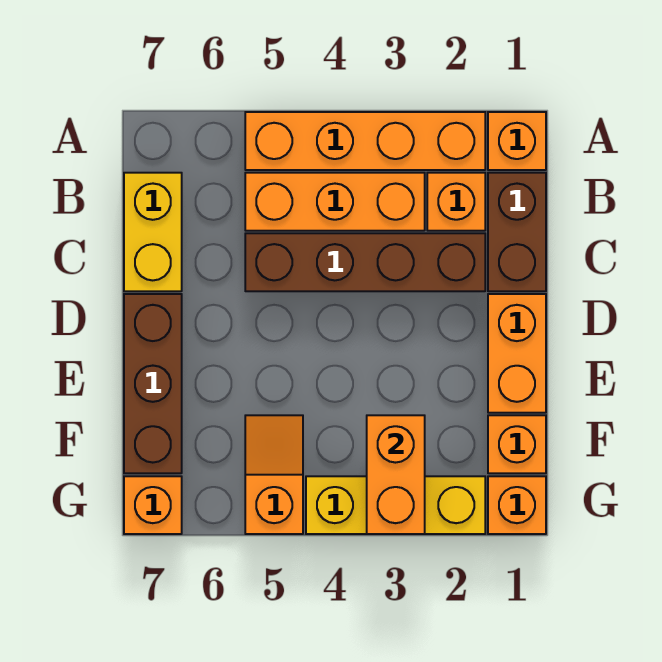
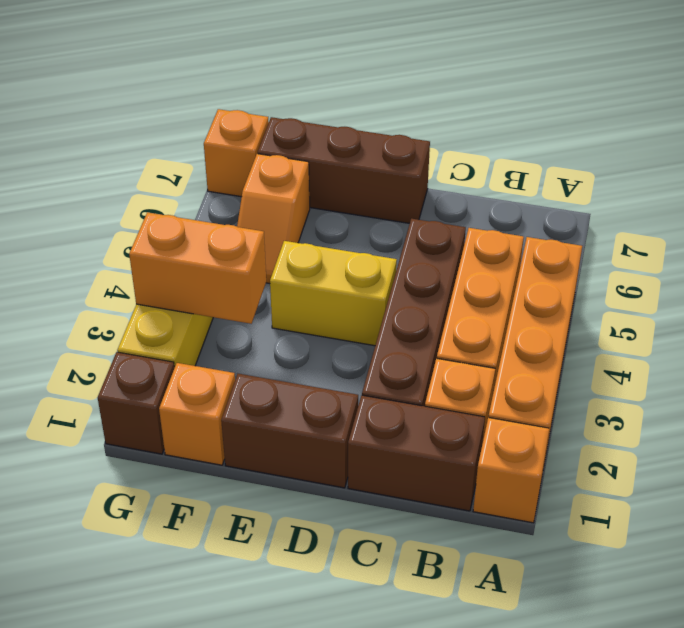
yellow 1x2 brick [124,173,182,291] -> yellow 1x2 brick moved to [270,241,397,346]
orange 1x2 brick [488,294,546,413] -> brown 1x2 brick [221,374,358,488]
orange 1x2 slope [245,415,303,534] -> orange 1x2 slope turned to [237,154,310,283]
orange 1x1 brick [488,476,546,534] -> brown 1x1 brick [98,352,174,454]

